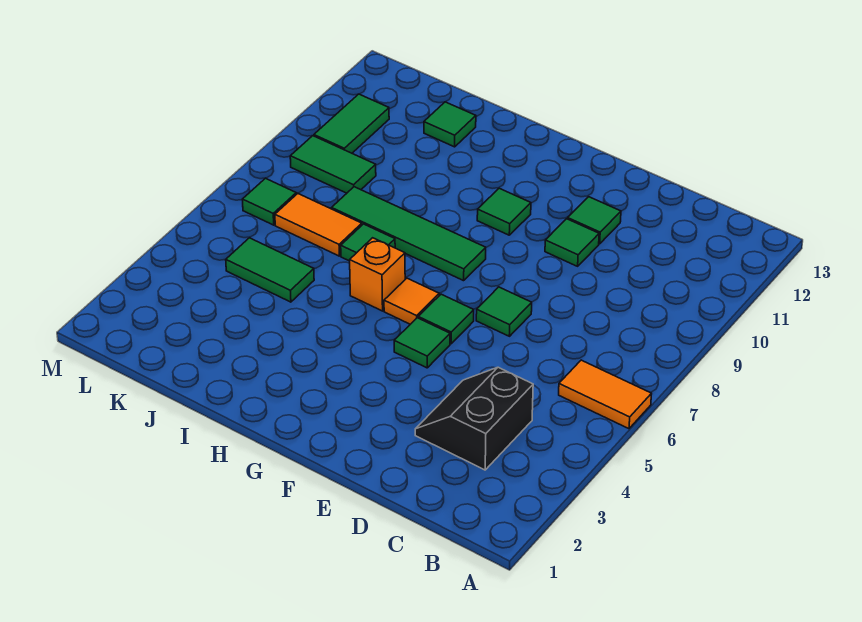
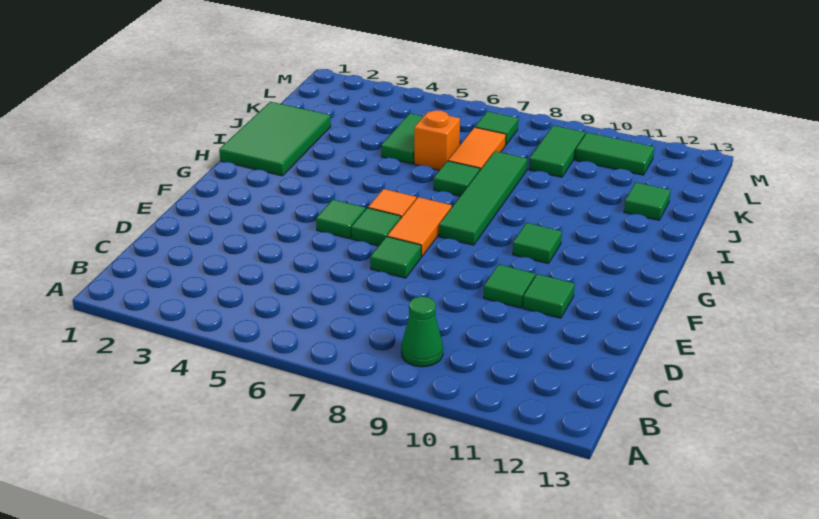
orange 1x2 tile [559,360,651,429] -> orange 1x2 tile moved to [387,197,452,257]
none -> green 1x1 cone [401,296,443,367]
black 2x2 slope [415,367,533,470] -> none
none -> green 2x3 tile [219,102,331,176]
orange 1x1 brick [350,238,405,311] -> orange 1x1 brick moved to [414,110,460,170]

